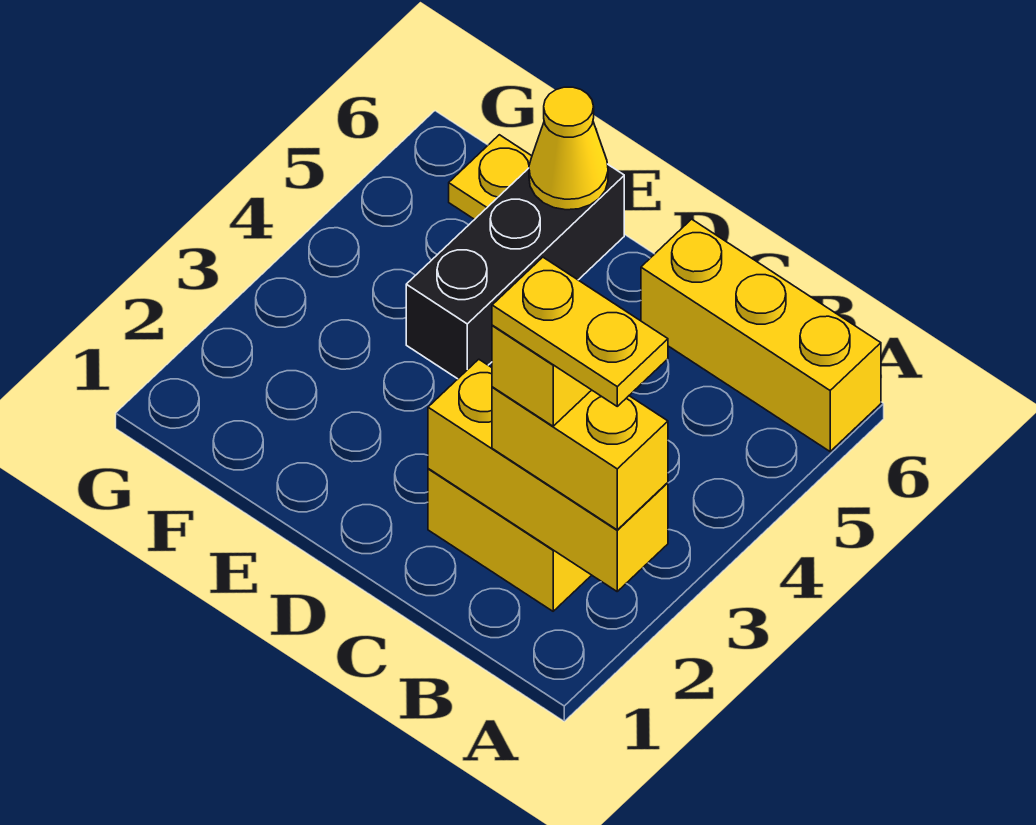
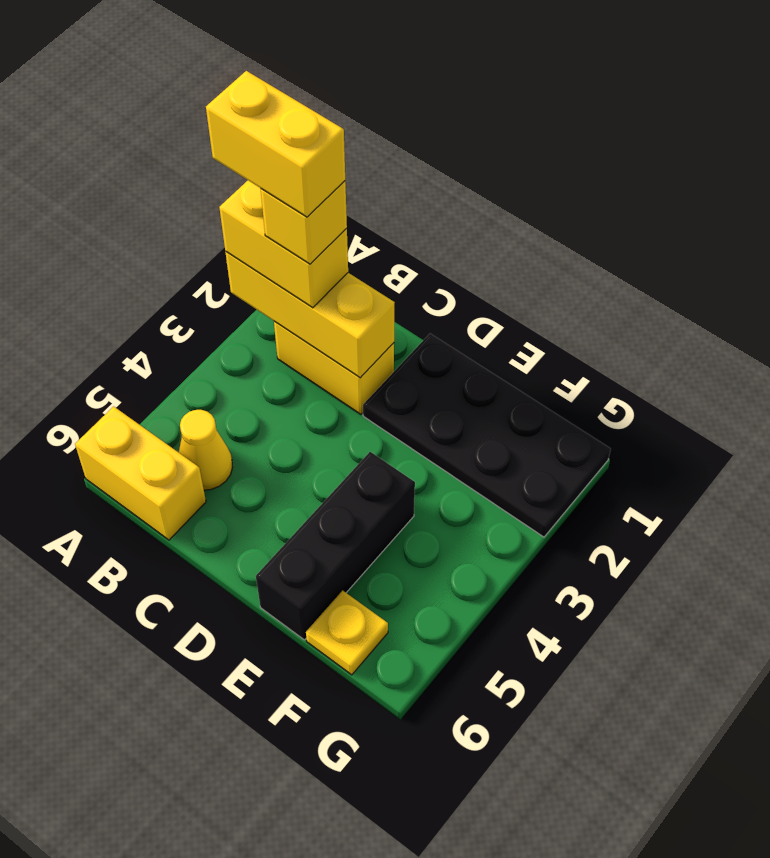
yellow 1x2 plate [492,257,668,406] -> yellow 1x2 brick [206,71,345,217]
yellow 1x3 brick [641,219,881,451] -> yellow 1x2 brick [75,406,206,540]
none -> black 2x4 plate [363,334,611,537]
yellow 1x1 cone [529,87,608,210] -> yellow 1x1 cone moved to [179,410,233,490]

